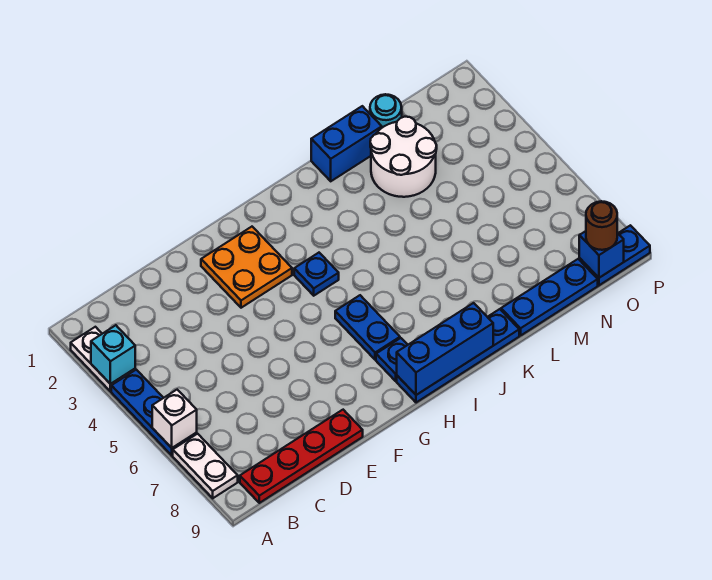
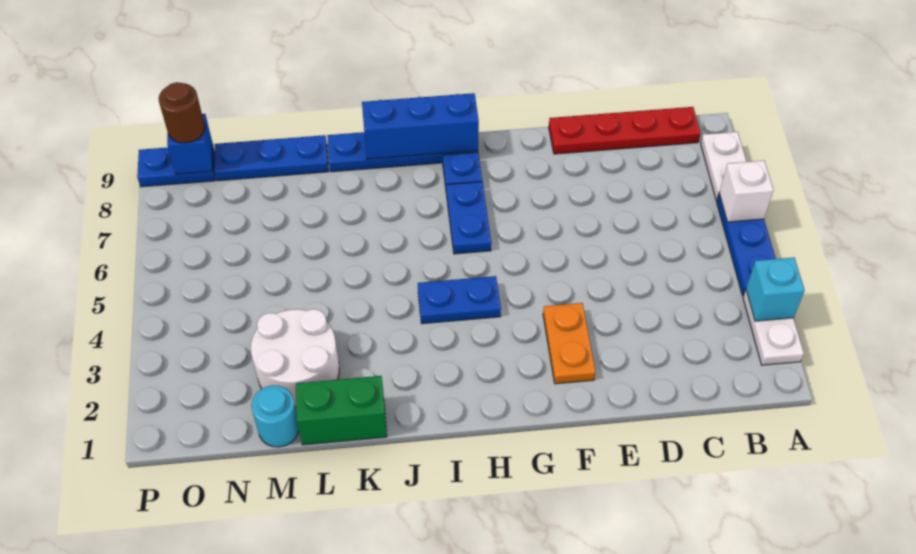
orange 2x2 plate [201,227,292,308] -> orange 1x2 plate [543,303,596,384]
blue 1x1 plate [294,253,339,296] -> blue 1x2 plate [418,276,501,324]
blue 1x2 brick [311,106,382,181] -> green 1x2 brick [296,376,387,445]

